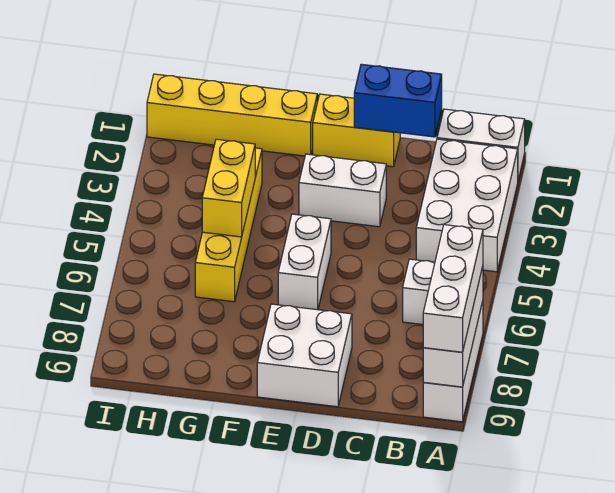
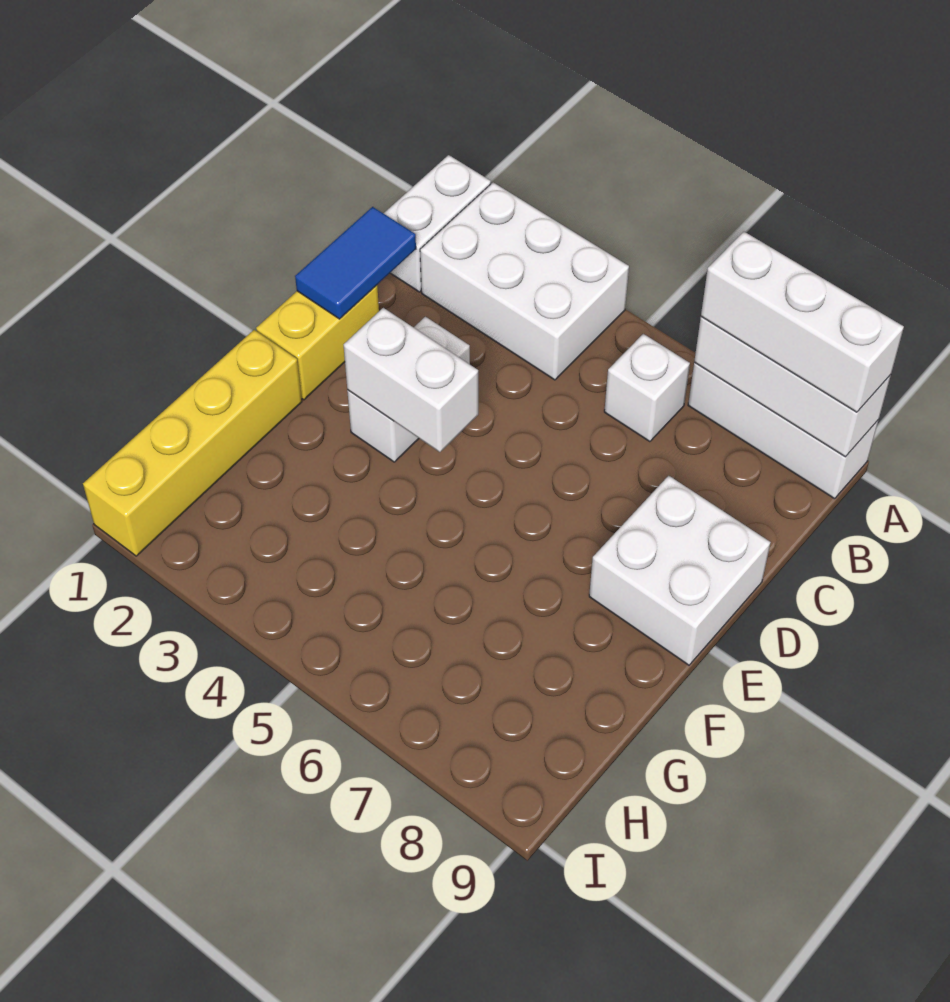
blue 1x2 brick [354,64,442,137] -> blue 1x2 tile [295,207,416,319]
white 1x2 brick [278,214,331,310] -> white 1x2 brick moved to [344,308,478,452]
yellow 1x4 brick [195,148,262,302] -> none
yellow 1x2 brick [202,139,255,237] -> none

